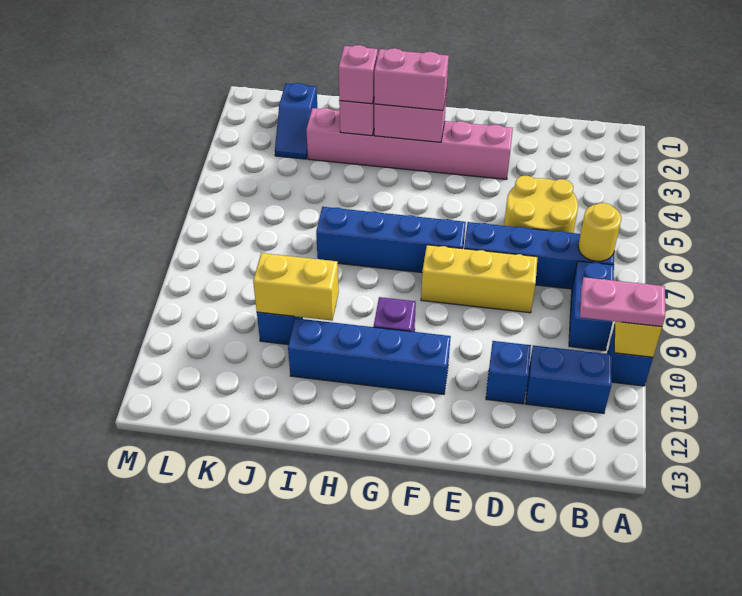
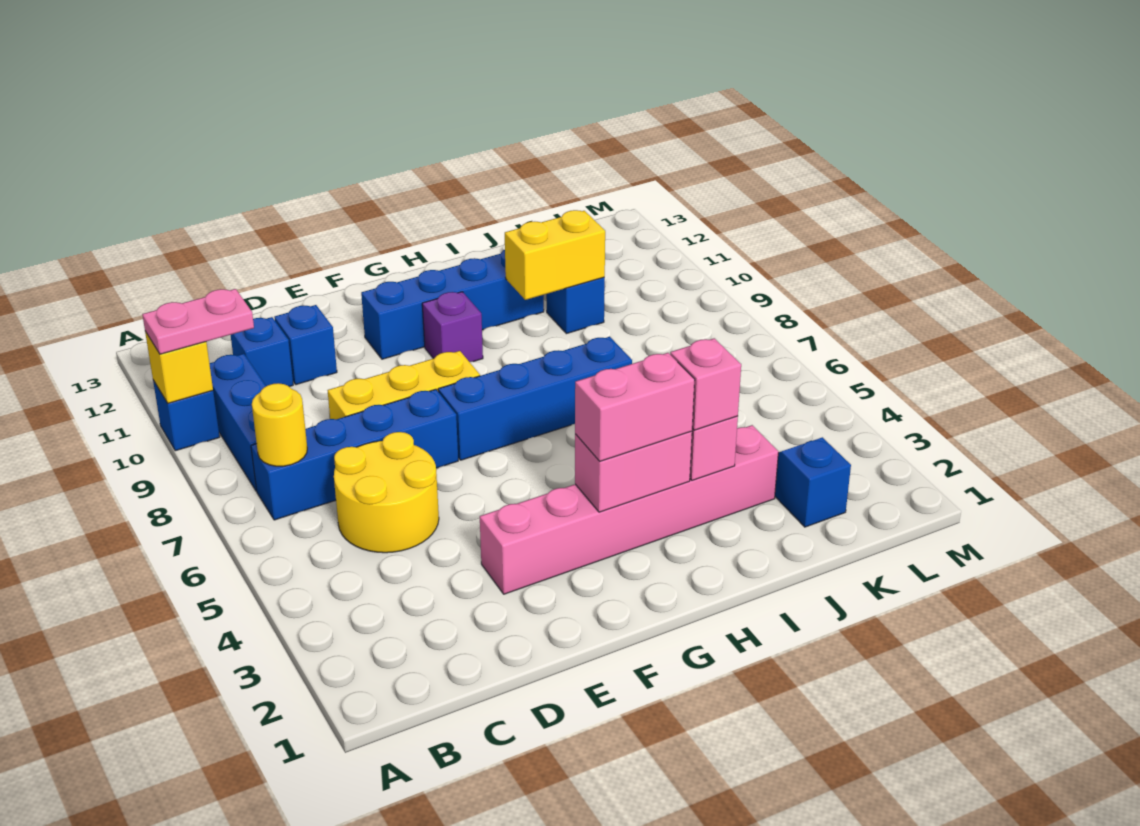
blue 1x2 brick [569,261,614,351] -> blue 1x3 brick [209,354,266,491]
blue 1x2 brick [526,345,612,413] -> blue 1x1 brick [231,317,293,387]

